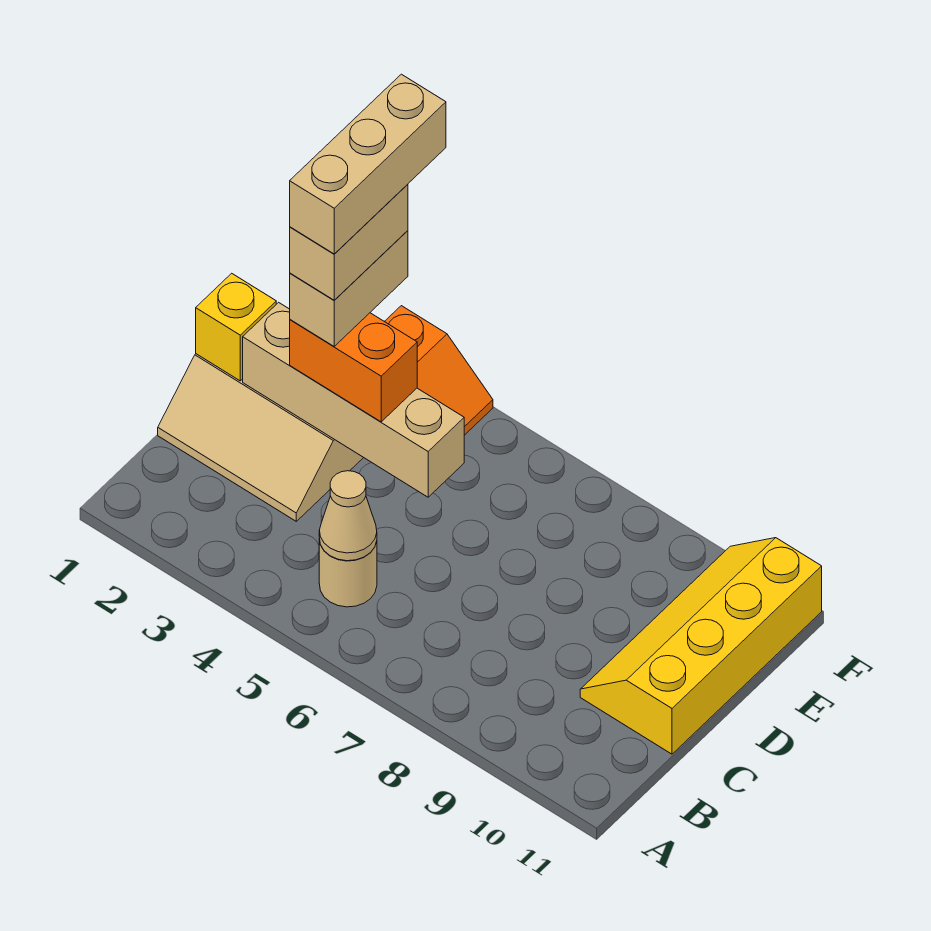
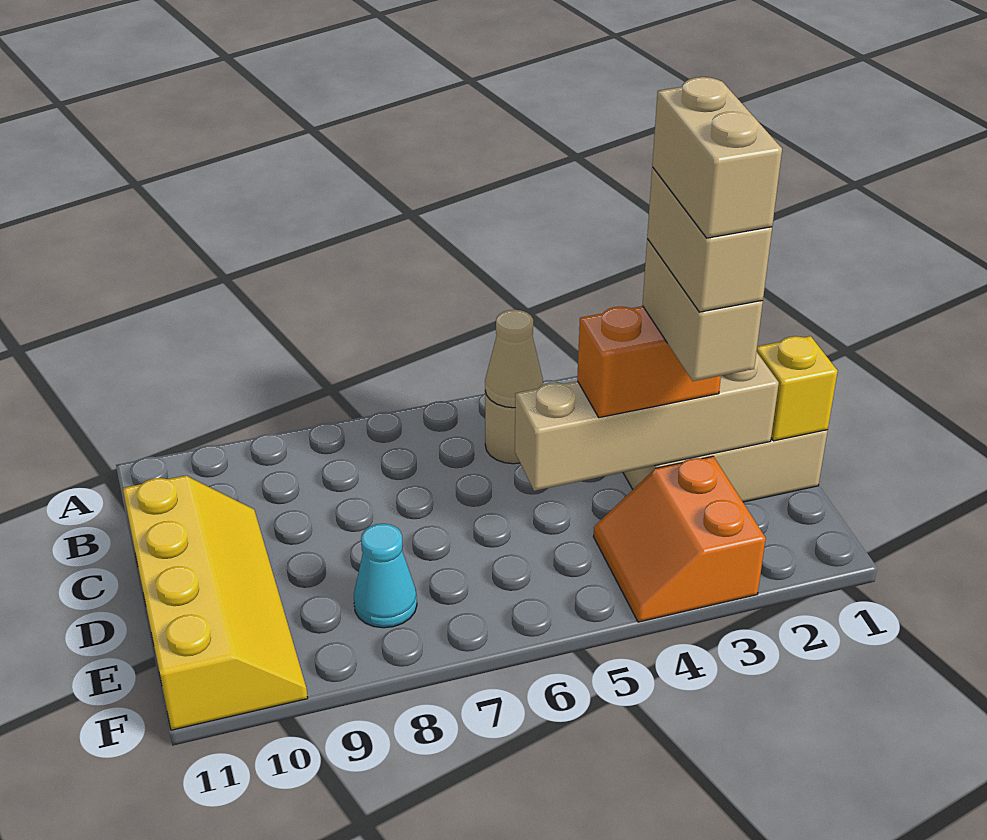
tan 1x3 brick [290,74,446,254] -> tan 1x2 brick [652,77,782,238]
none -> cyan 1x1 cone [354,524,417,628]

